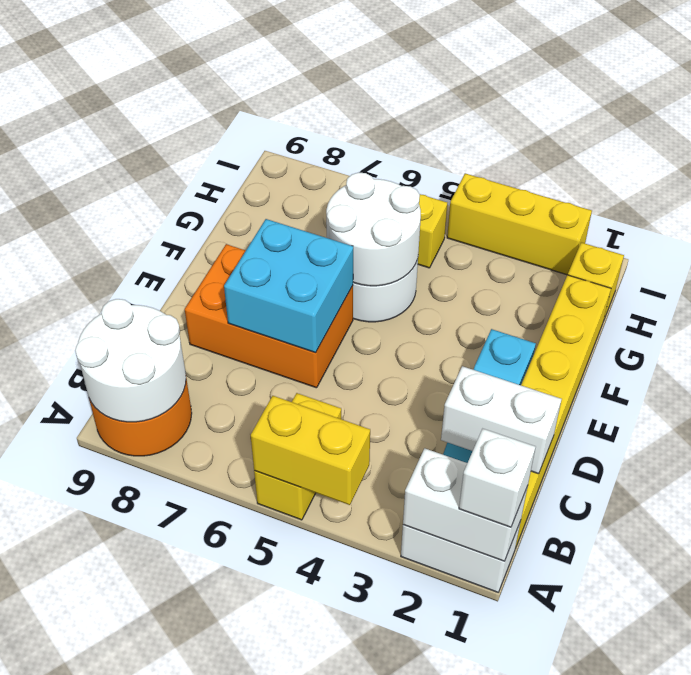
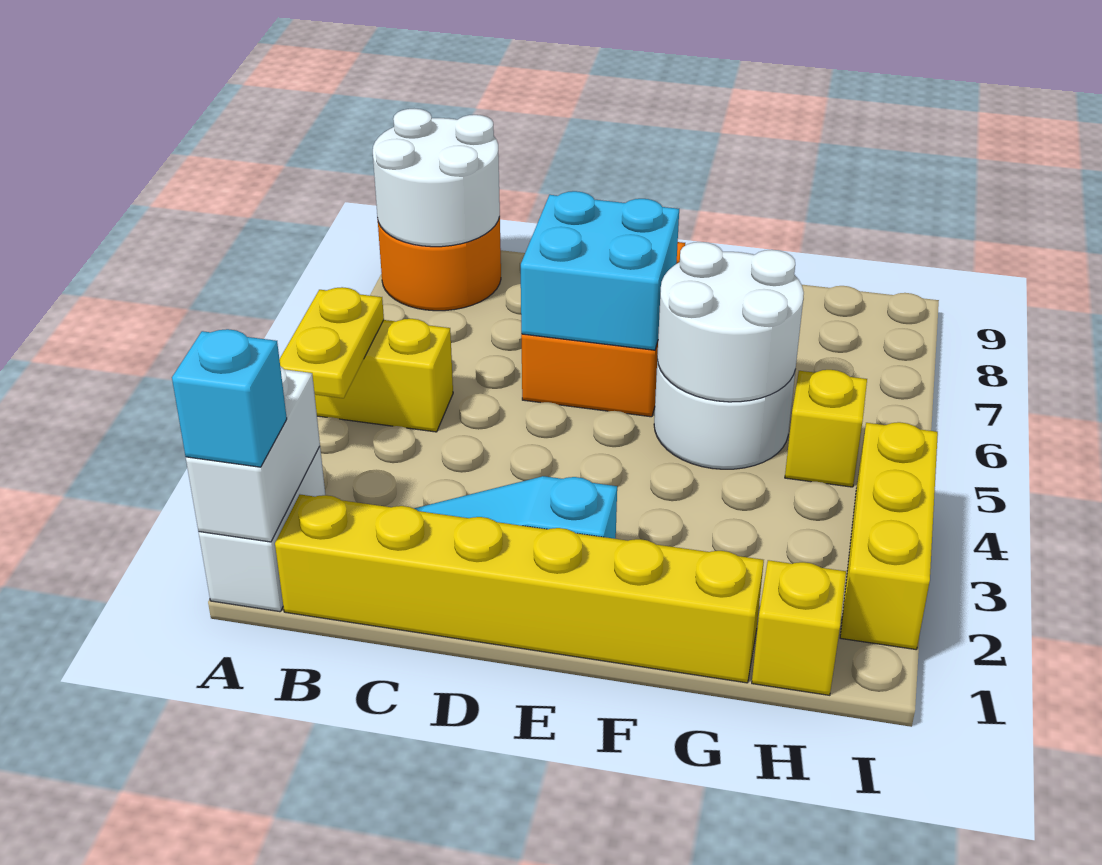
white 1x1 brick [459,429,535,527] -> cyan 1x1 brick [172,329,287,467]
yellow 1x2 brick [251,396,370,505] -> yellow 1x2 plate [279,287,384,398]
white 1x2 brick [441,366,562,474] -> none

